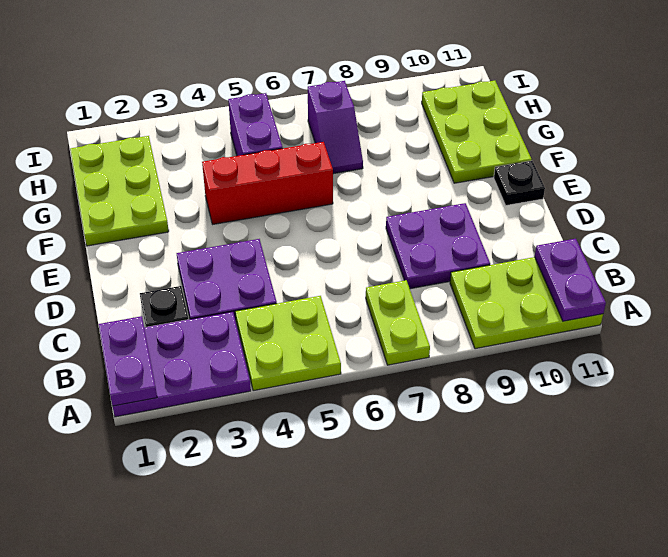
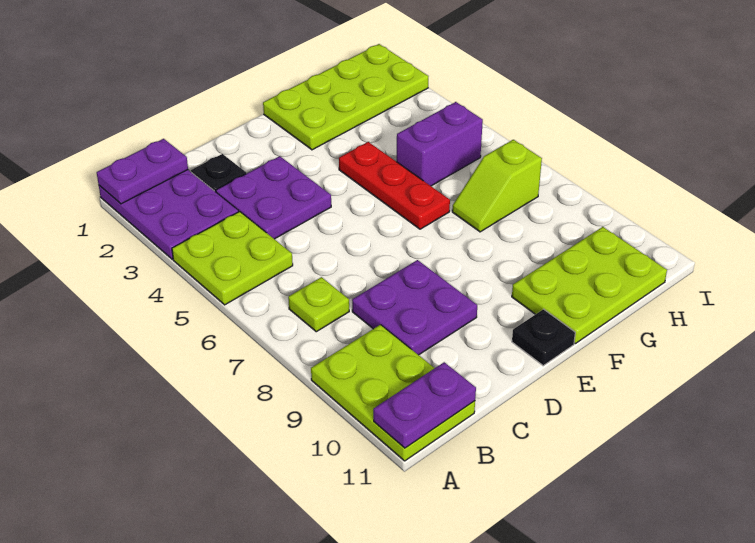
lime 1x2 plate [366,280,430,365] -> lime 1x1 plate [288,277,349,332]
lime 2x3 plate [70,136,169,246] -> lime 2x4 plate [263,44,429,150]
red 1x3 brick [202,142,333,224] -> red 1x3 plate [339,142,450,229]
purple 1x2 slope [308,81,363,174] -> lime 1x2 slope [452,140,542,232]

